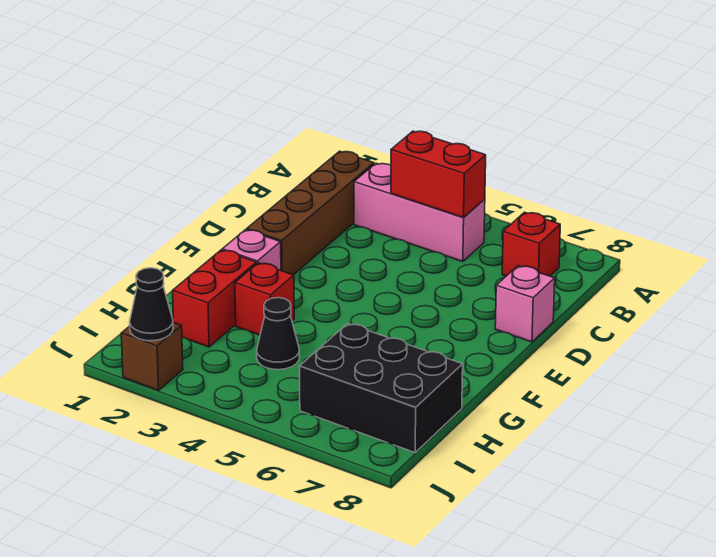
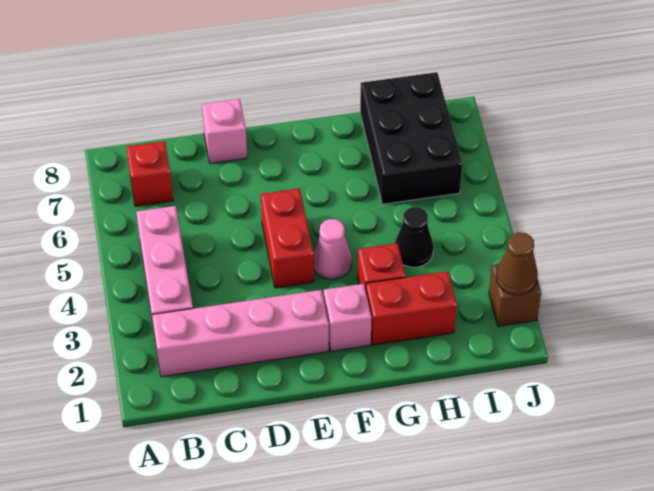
brown 1x4 brick [247,151,374,275] -> pink 1x4 brick [152,290,329,377]
red 1x2 brick [391,131,486,218] -> red 1x2 brick moved to [261,188,314,288]
none -> pink 1x1 cone [314,219,352,279]
black 1x1 cone [130,268,173,341] -> brown 1x1 cone [496,233,538,295]

